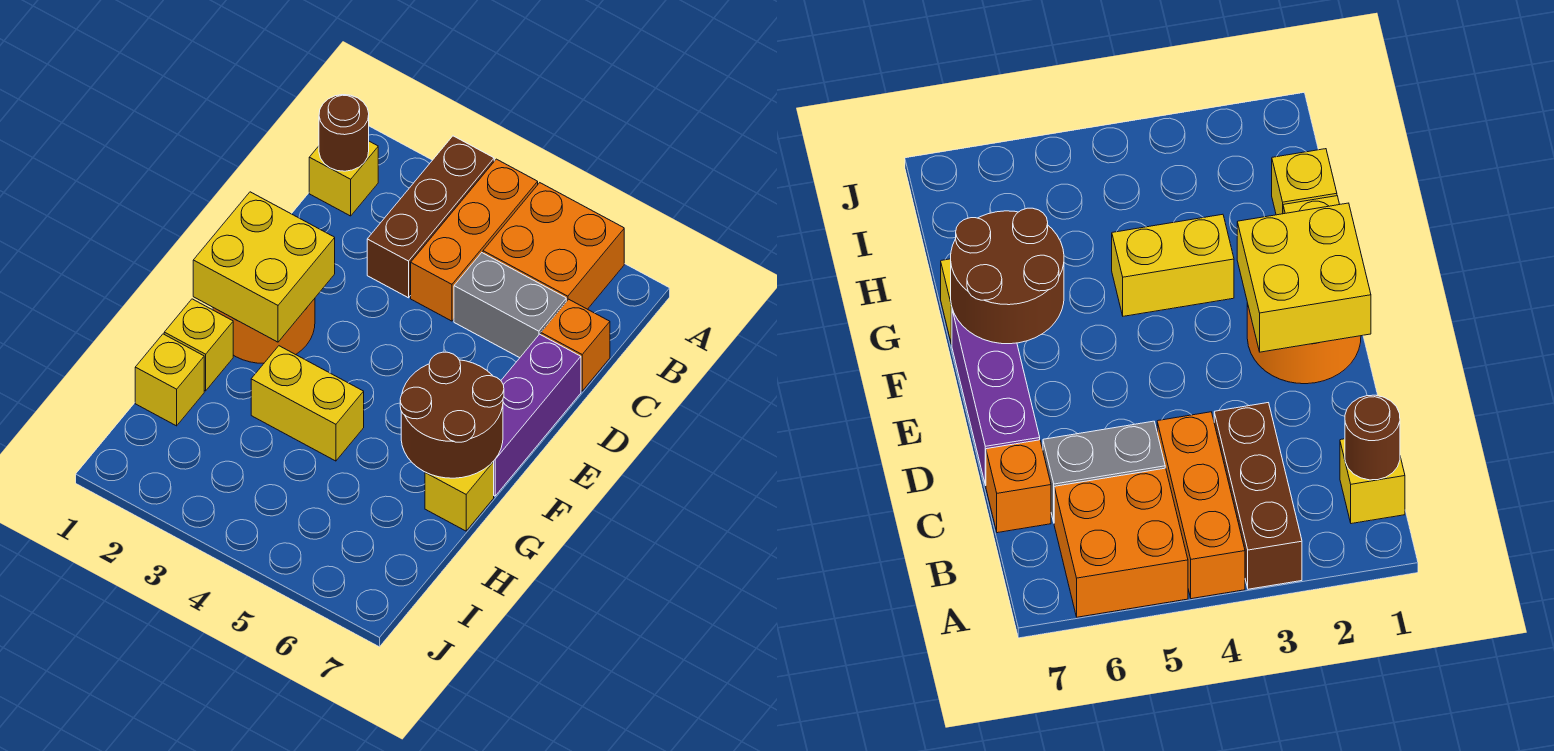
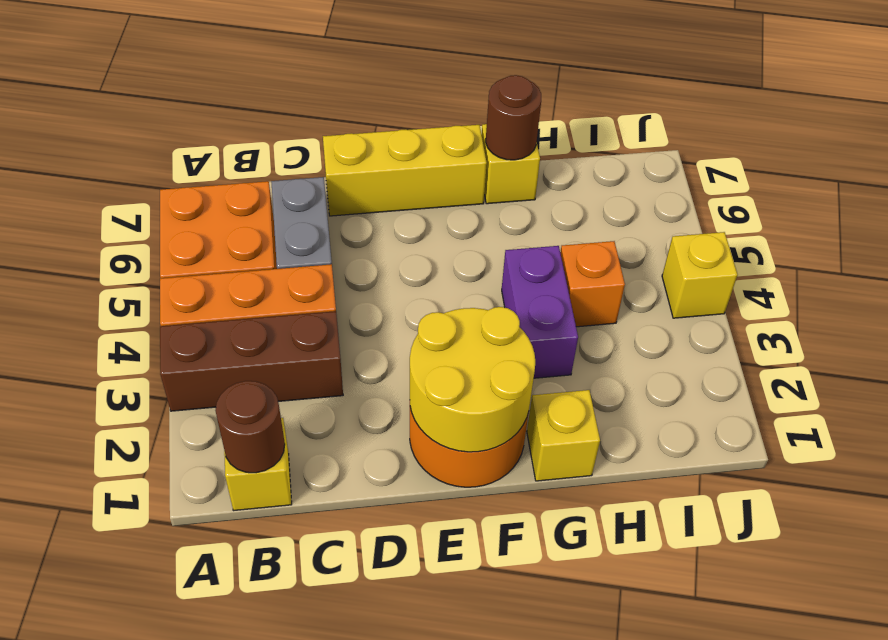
orange 1x1 brick [541,299,610,391] -> orange 1x1 brick moved to [560,241,625,327]
purple 1x3 brick [494,334,581,496] -> yellow 1x3 brick [323,125,487,216]
yellow 2x2 brick [193,192,335,342] -> yellow 2x2 round brick [410,307,535,452]
brown 2x2 round brick [400,352,504,478] -> brown 1x1 round brick [486,75,541,160]
yellow 1x2 brick [251,346,364,461] -> purple 1x2 brick [502,246,578,378]
yellow 1x1 brick [135,334,204,426] -> yellow 1x1 brick moved to [662,232,737,318]

